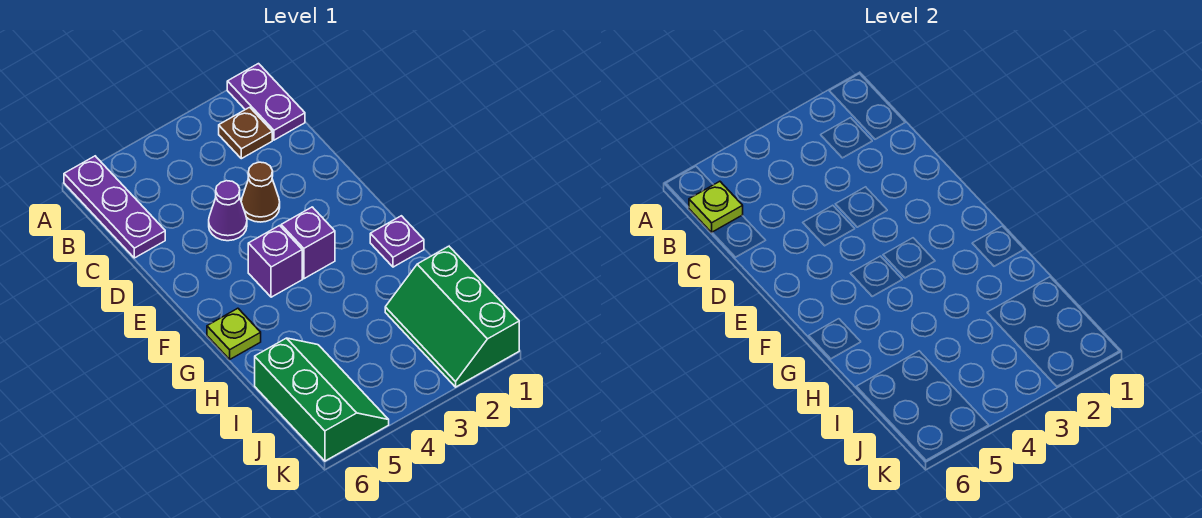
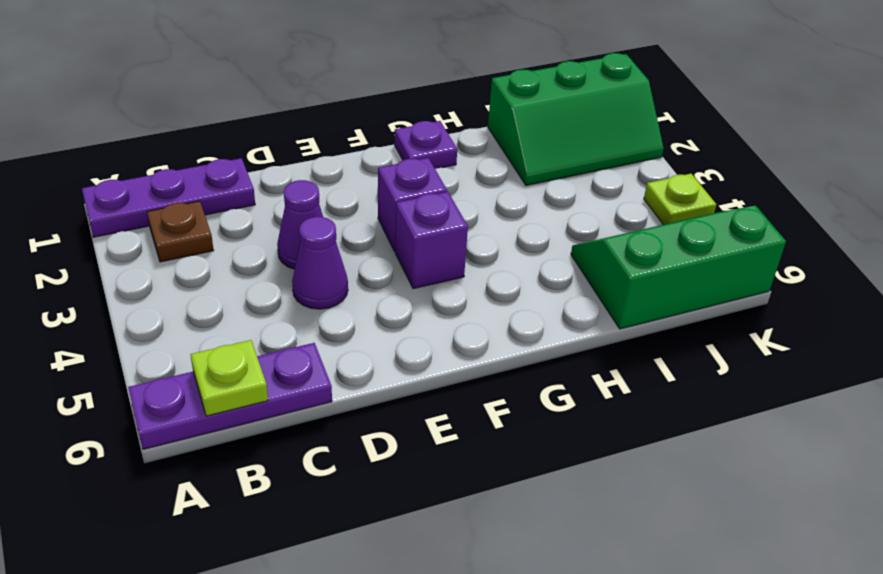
purple 1x2 plate [227,64,305,140] -> purple 1x3 plate [82,158,255,237]
brown 1x1 cone [241,162,280,222] -> purple 1x1 cone [277,180,323,269]
lime 1x1 plate [207,308,261,359] -> lime 1x1 plate moved to [644,174,716,225]

